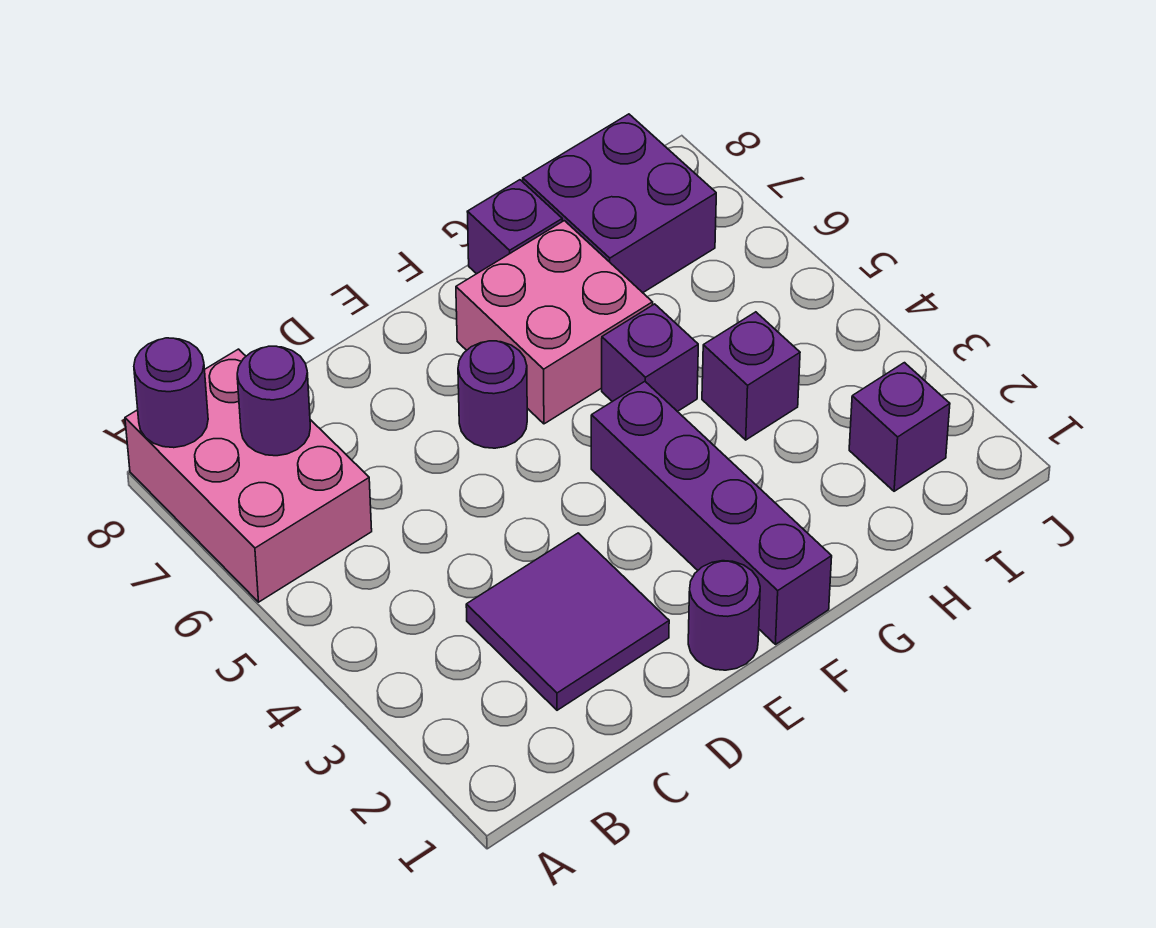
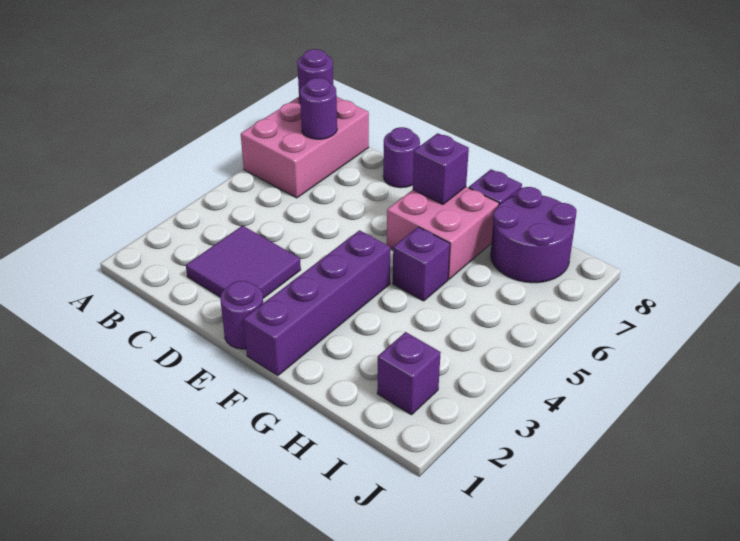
purple 1x1 round brick [458,341,527,448] -> purple 1x1 round brick moved to [383,127,420,188]
purple 1x1 brick [702,312,800,440] -> purple 1x1 brick moved to [413,133,469,204]
purple 2x2 brick [523,114,716,293] -> purple 2x2 round brick [491,187,577,283]

